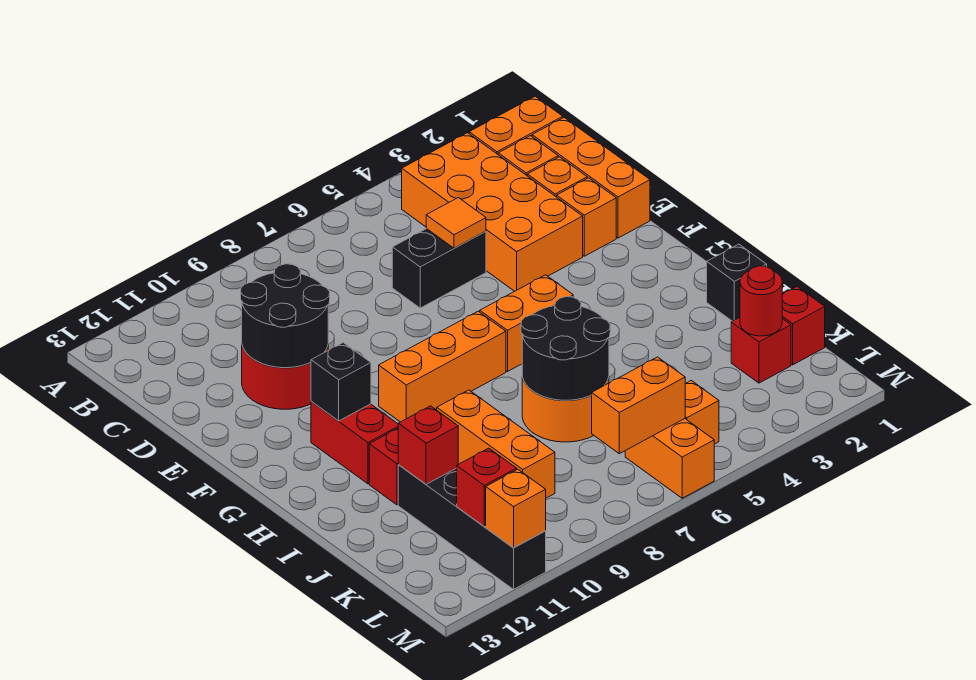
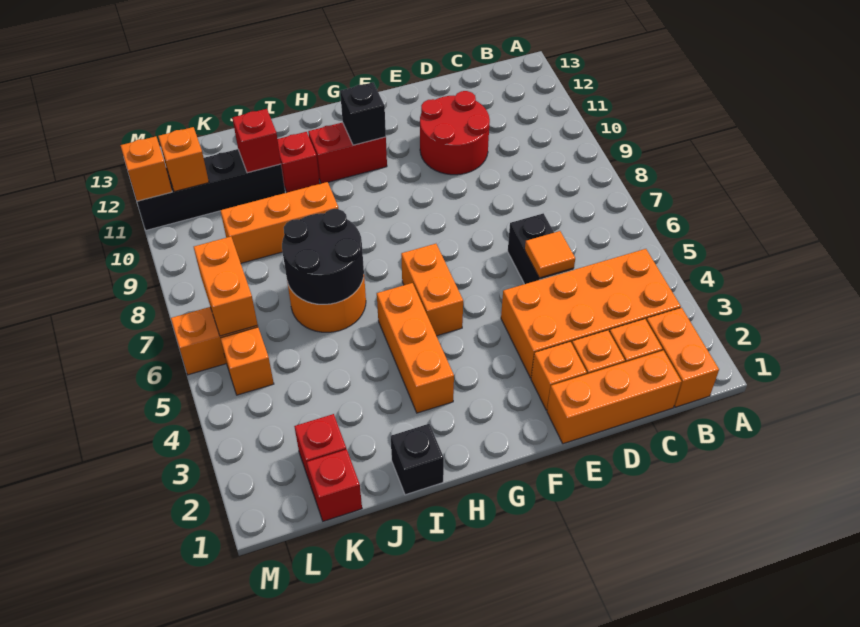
black 2x2 round brick [241,264,330,368] -> none
orange 1x3 brick [379,311,506,422] -> orange 1x3 brick moved to [377,283,454,413]
red 1x1 round brick [740,266,782,336] -> none
red 1x1 brick [457,448,517,527] -> orange 1x1 brick [158,127,209,192]

